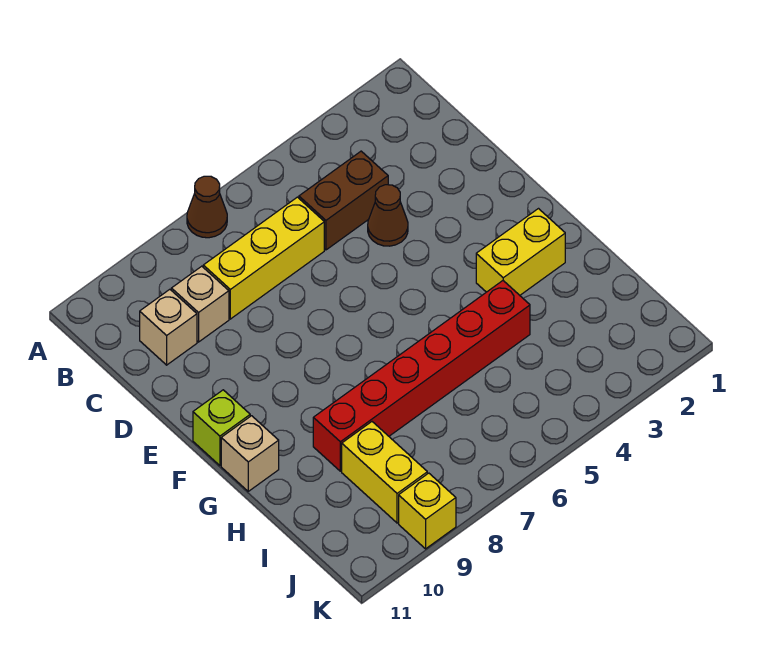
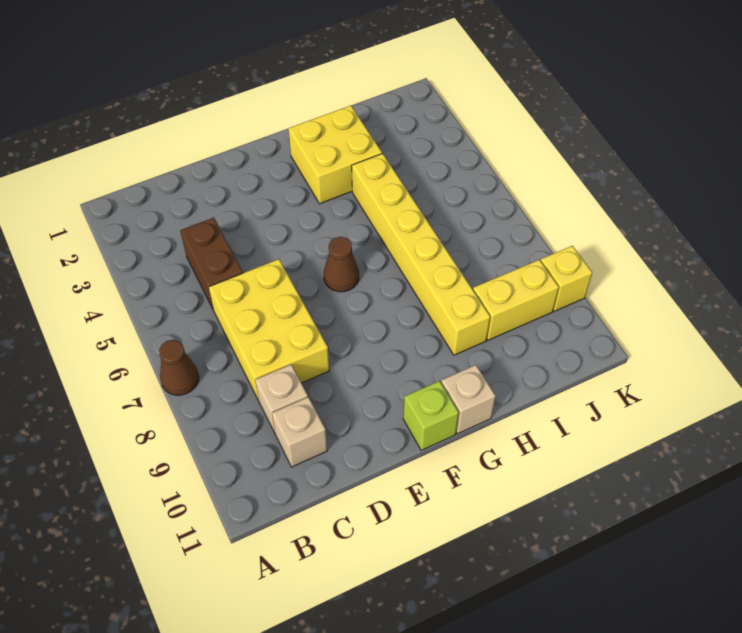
yellow 1x3 brick [203,197,324,319] -> yellow 2x3 brick [209,259,329,401]
brown 1x1 cone [368,185,408,246] -> brown 1x1 cone moved to [324,237,359,292]
yellow 1x2 brick [476,209,565,295] -> yellow 2x2 brick [288,106,382,204]
red 1x6 brick [313,281,530,471] -> yellow 1x6 brick [352,153,490,355]

